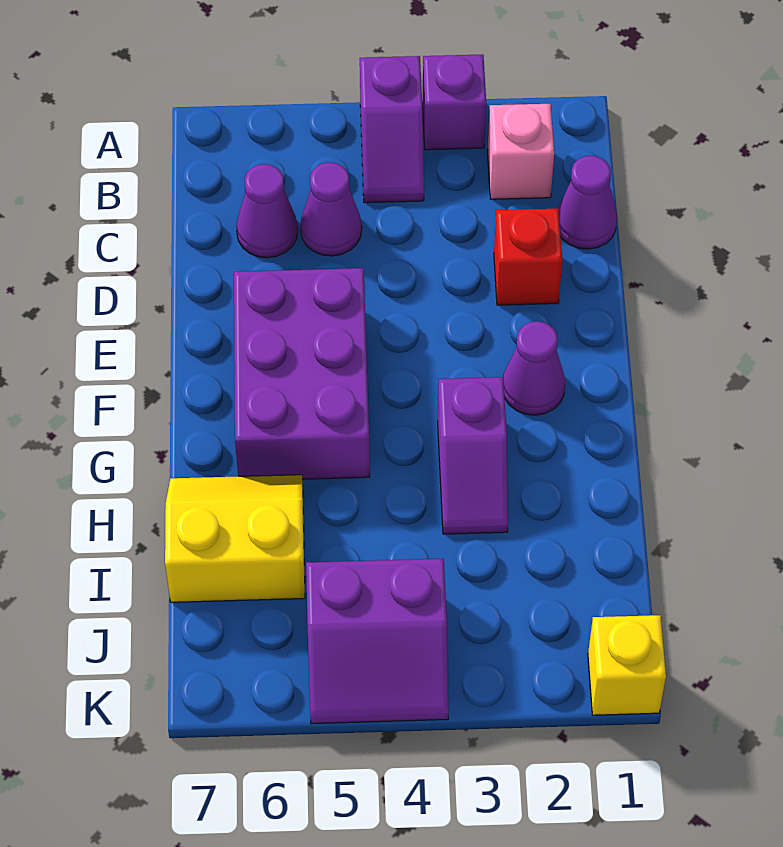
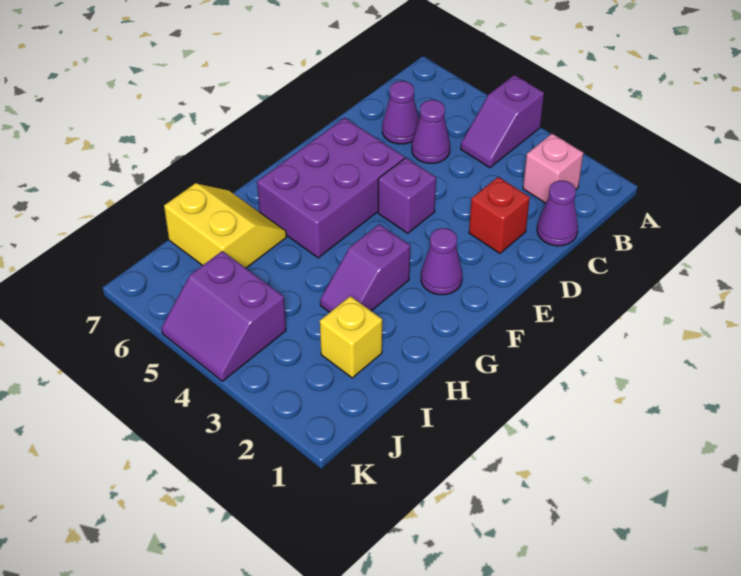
purple 1x1 brick [422,54,486,150] -> purple 1x1 brick moved to [378,158,436,233]
yellow 1x1 brick [588,615,666,715] -> yellow 1x1 brick moved to [320,296,382,378]

